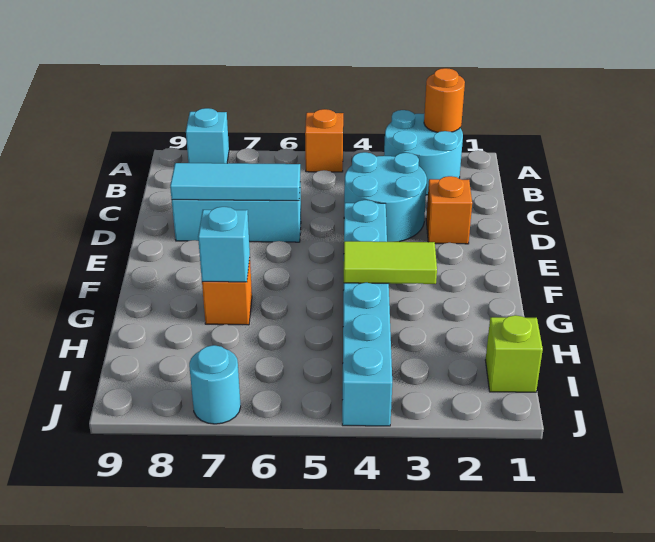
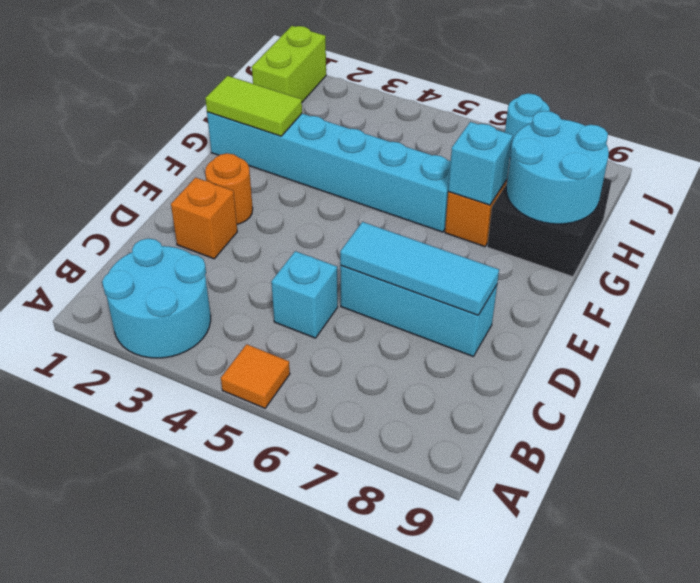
orange 1x1 round brick [424,68,465,132] -> orange 1x1 round brick moved to [205,153,253,224]
orange 1x1 brick [305,109,343,172] -> orange 1x1 tile [221,344,290,408]
cyan 1x1 brick [186,108,229,163] -> cyan 1x1 brick moved to [271,251,338,338]
cyan 2x2 round brick [344,152,427,242] -> cyan 2x2 round brick moved to [506,111,609,224]
cyan 1x6 brick [342,200,392,426] -> cyan 1x6 brick turned to [207,112,451,232]
lime 1x2 tile [344,241,437,284] -> lime 1x2 tile moved to [205,76,302,136]
none -> black 2x2 brick [487,178,612,277]
lime 1x1 brick [485,315,543,392] -> lime 1x2 brick [252,26,326,102]

